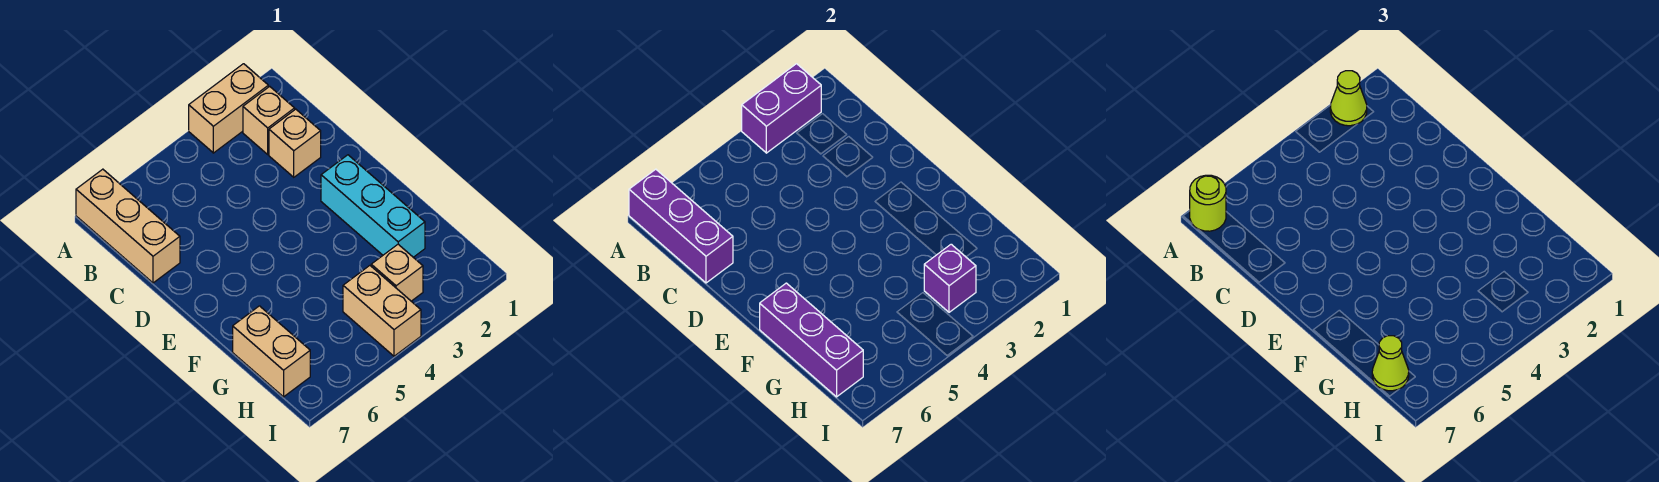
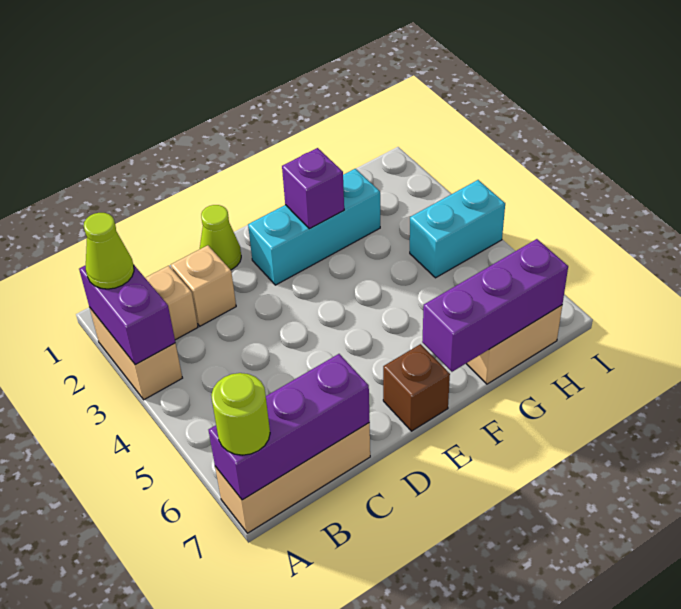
none -> brown 1x1 brick [383,344,450,431]
tan 1x1 brick [371,244,423,301] -> none
purple 1x1 brick [924,244,976,312] -> purple 1x1 brick moved to [282,148,344,229]
tan 1x2 brick [343,266,421,356] -> cyan 1x2 brick [410,180,505,278]
lime 1x1 cone [1372,336,1409,391] -> lime 1x1 cone moved to [200,205,241,270]

